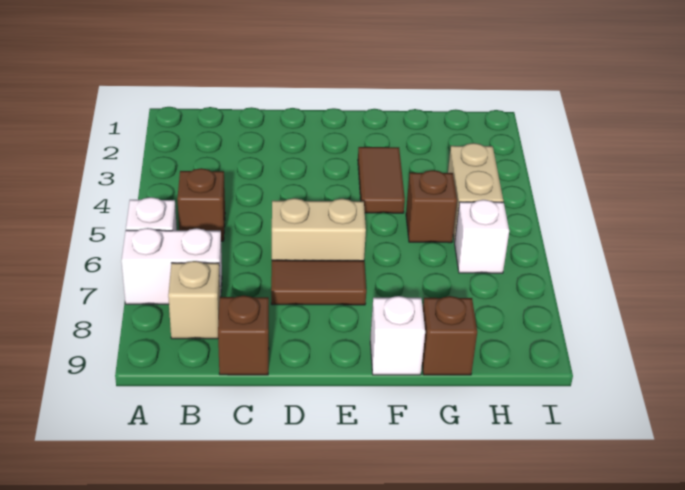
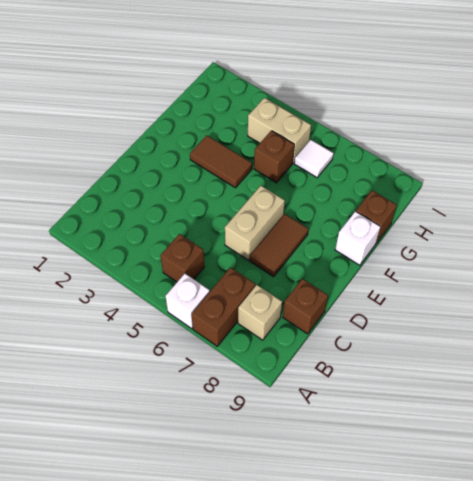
white 1x2 brick [121,228,222,304] -> brown 1x2 brick [192,268,255,346]
white 1x1 brick [455,200,509,273] -> white 1x1 tile [294,140,333,177]

